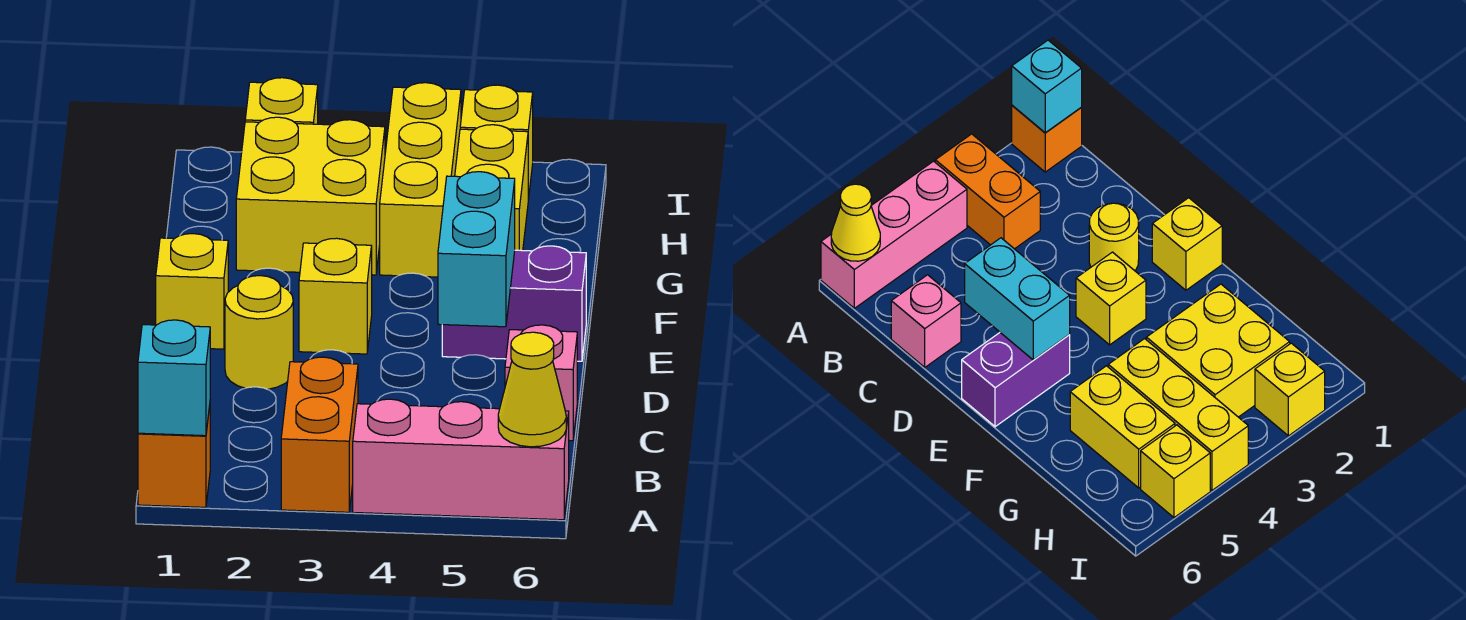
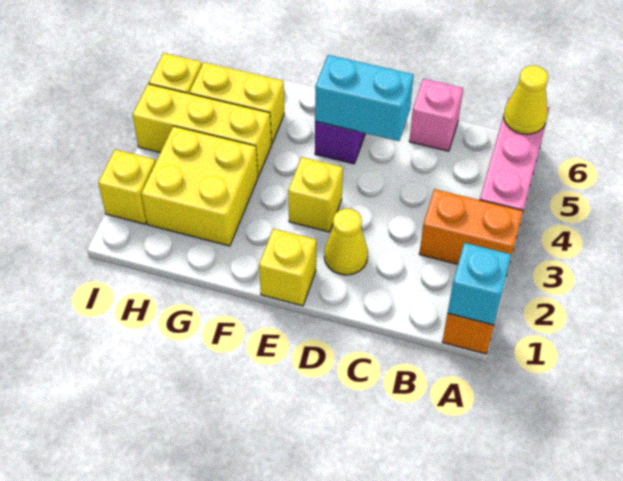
yellow 1x1 round brick [225,276,293,389] -> yellow 1x1 cone [324,209,368,275]

